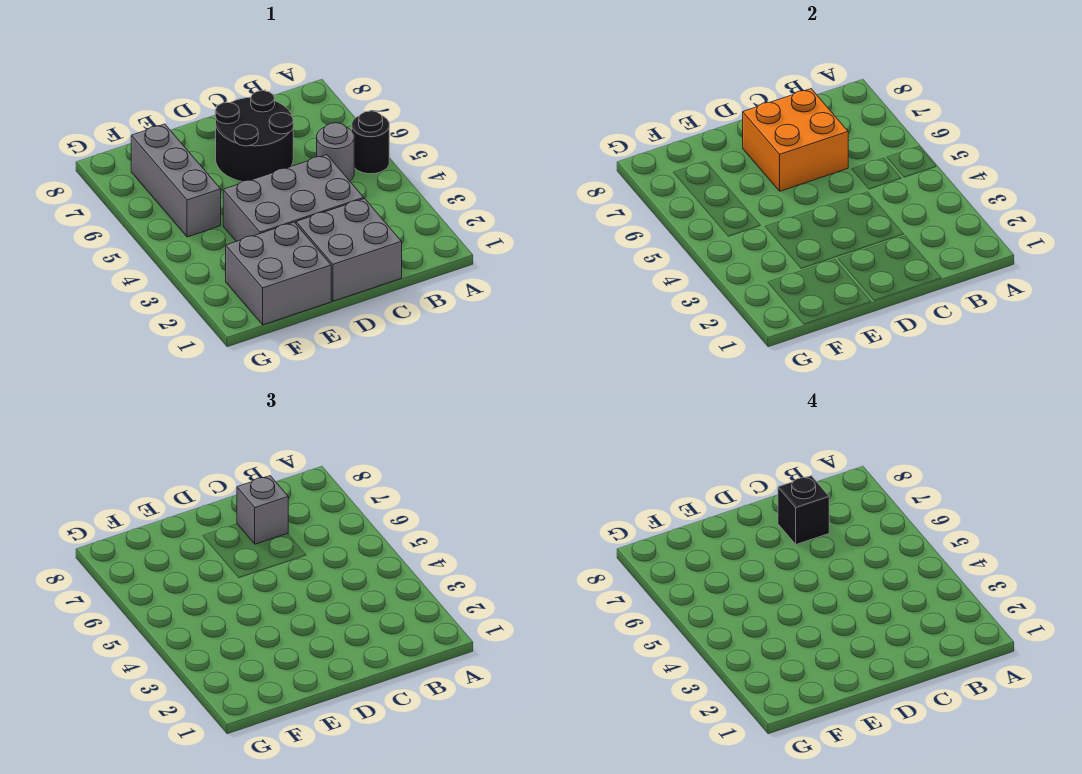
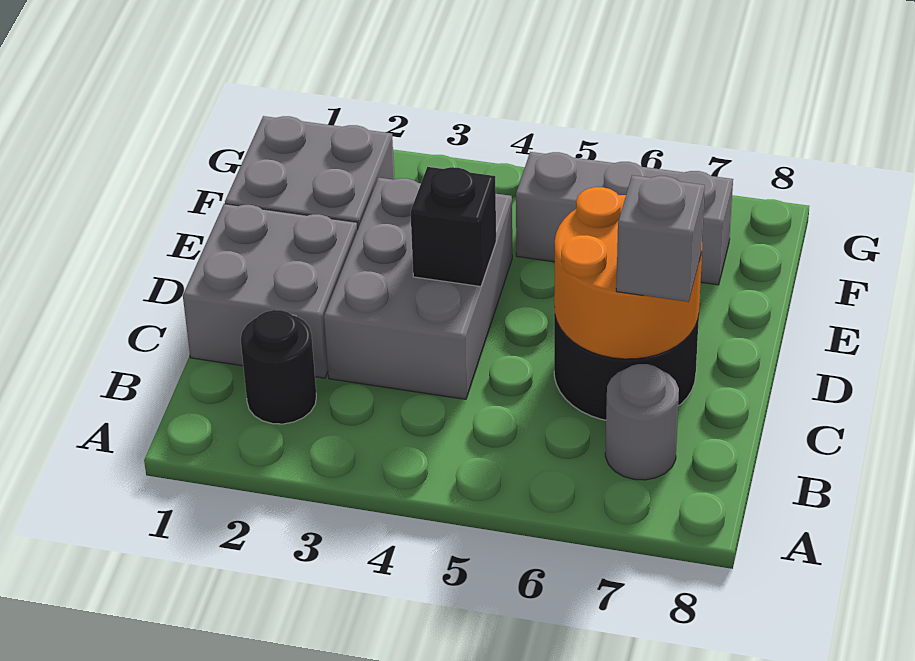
black 1x1 round brick [352,111,389,174] -> black 1x1 round brick moved to [241,310,316,424]
grey 1x1 round brick [317,123,354,181] -> grey 1x1 round brick moved to [605,364,679,480]
orange 2x2 brick [743,89,848,191] -> orange 2x2 round brick [554,187,702,359]
black 1x1 brick [778,476,829,544] -> black 1x1 brick moved to [411,167,496,287]

